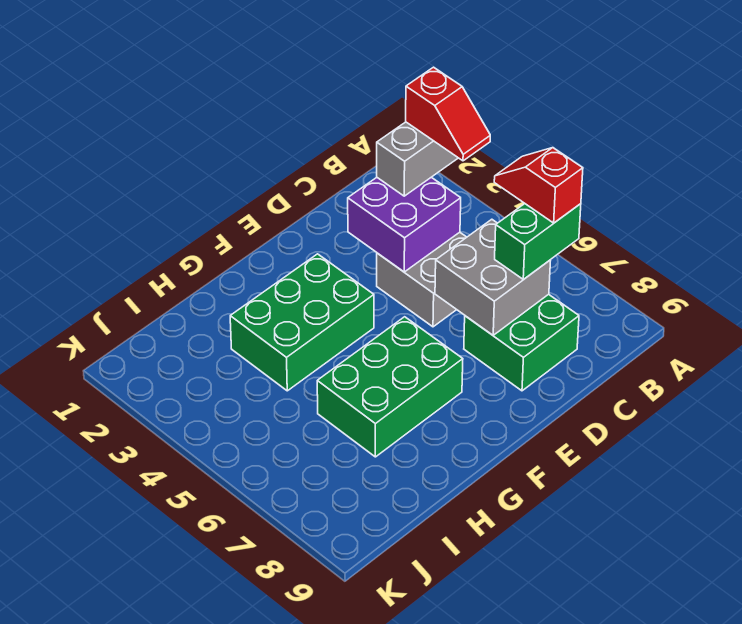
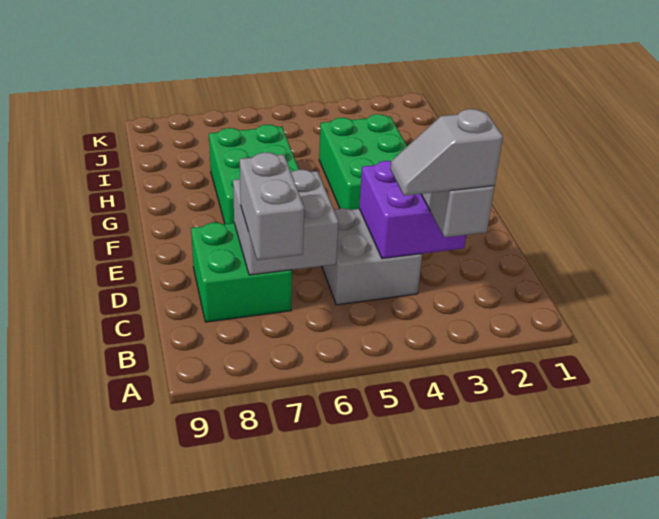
red 1x2 slope [406,67,490,161] -> grey 1x2 slope [390,109,503,196]
red 1x2 slope [494,148,583,223] -> none
green 1x2 brick [495,204,581,280] -> grey 1x2 brick [240,152,304,260]

